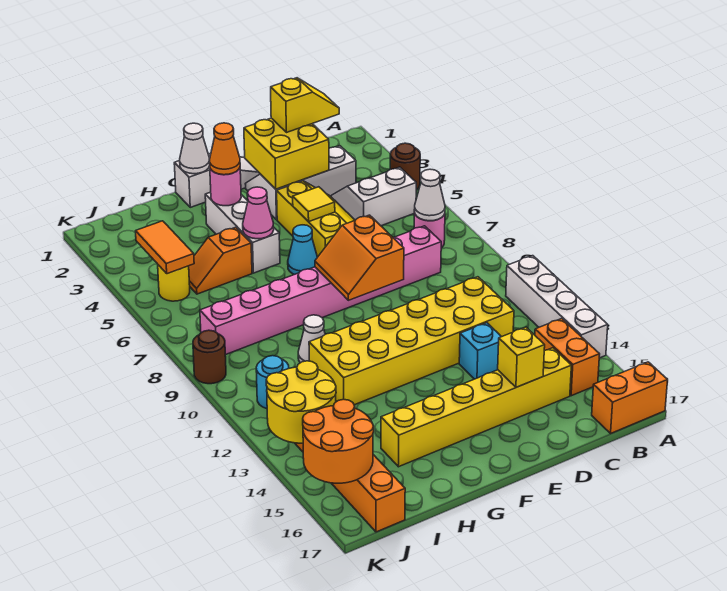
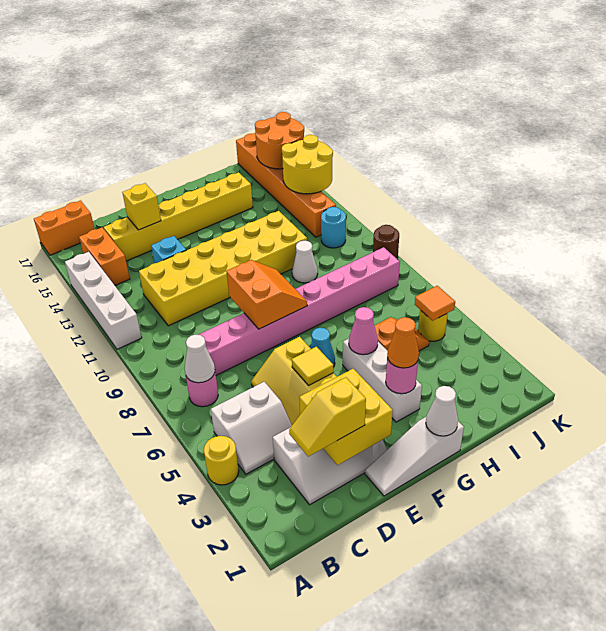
brown 1x1 round brick [390,143,420,190] -> yellow 1x1 round brick [204,436,239,485]
orange 1x2 tile [136,221,194,274] -> orange 1x1 tile [415,286,455,321]

